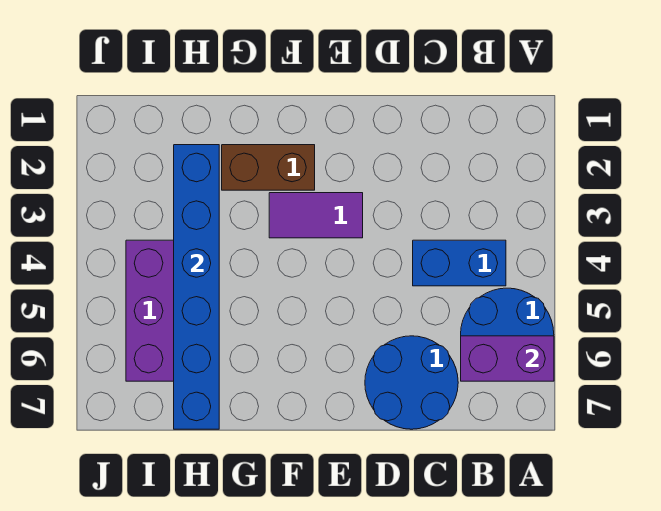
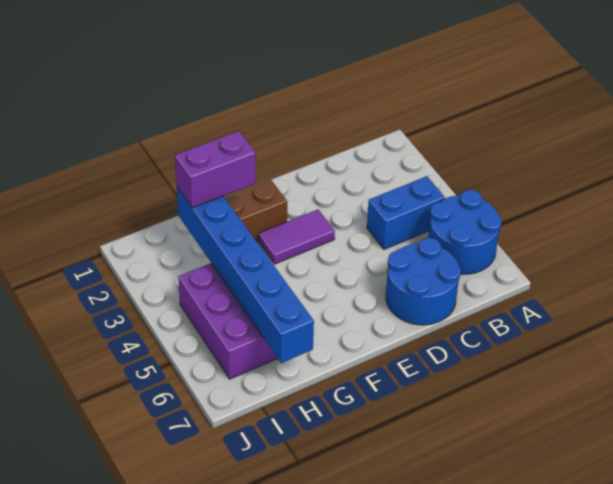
purple 1x2 brick [461,336,554,381] -> purple 1x2 brick moved to [175,131,256,208]

